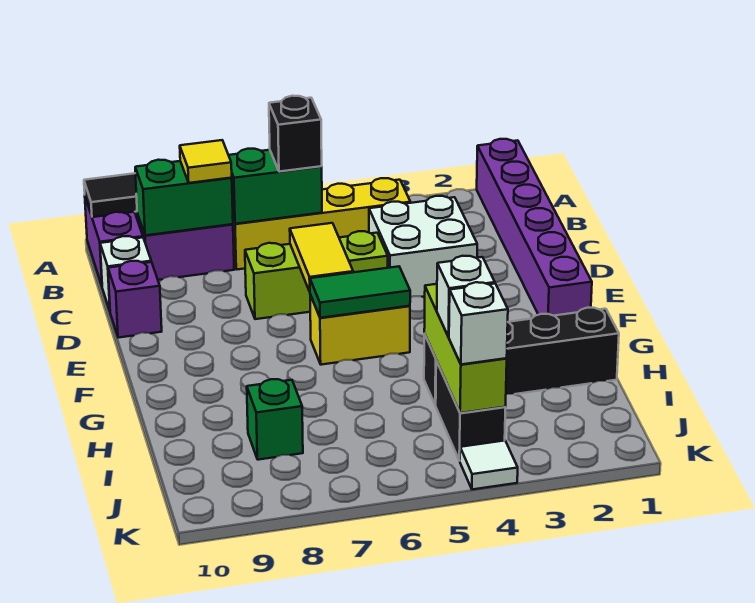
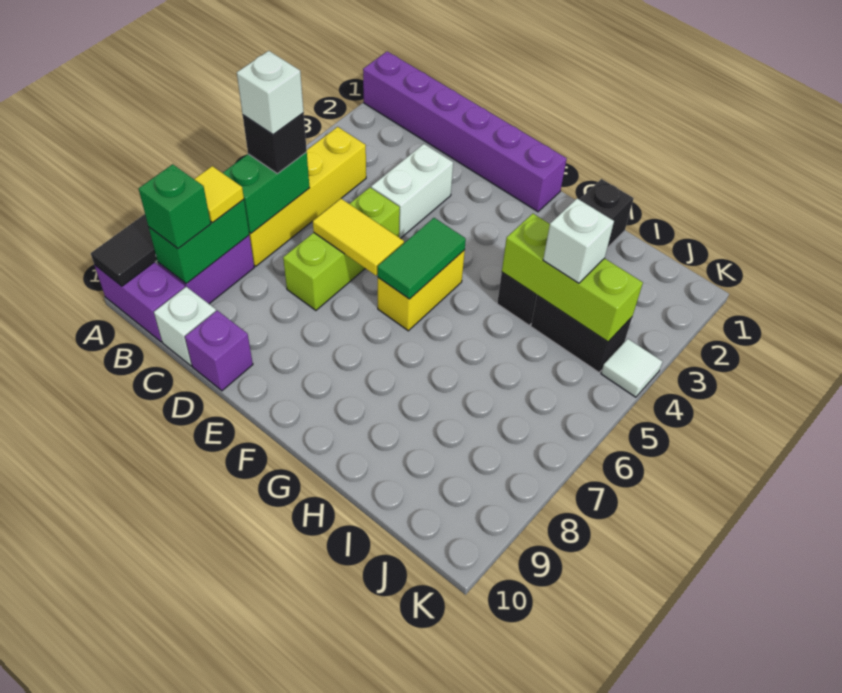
white 2x2 brick [369,196,477,297] -> white 1x2 brick [371,144,453,238]
green 1x1 brick [247,379,303,460] -> green 1x1 brick moved to [139,164,211,248]
white 1x1 brick [449,282,508,364] -> white 1x1 brick moved to [237,51,304,135]

